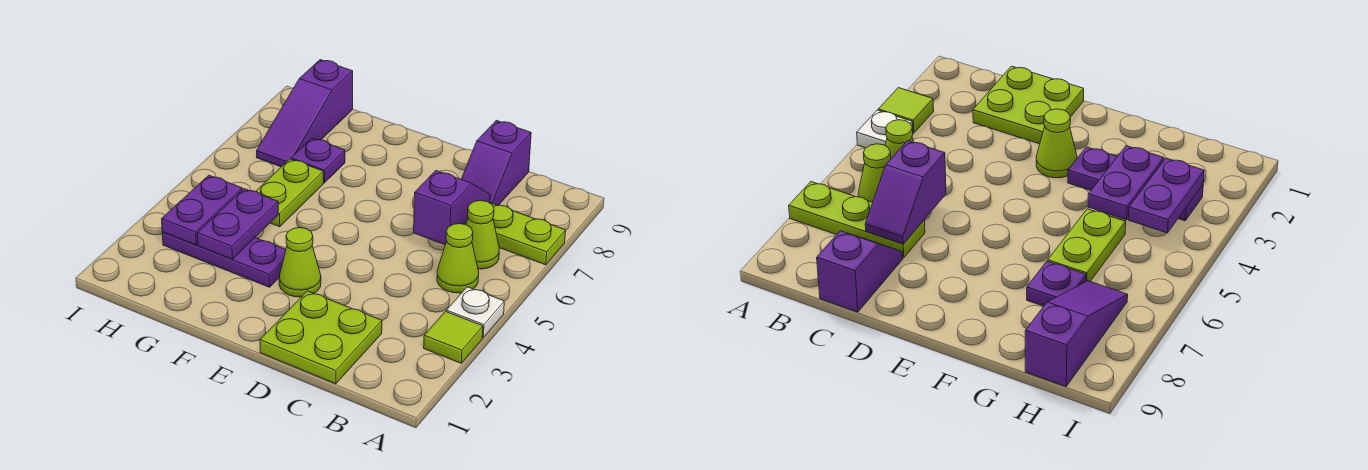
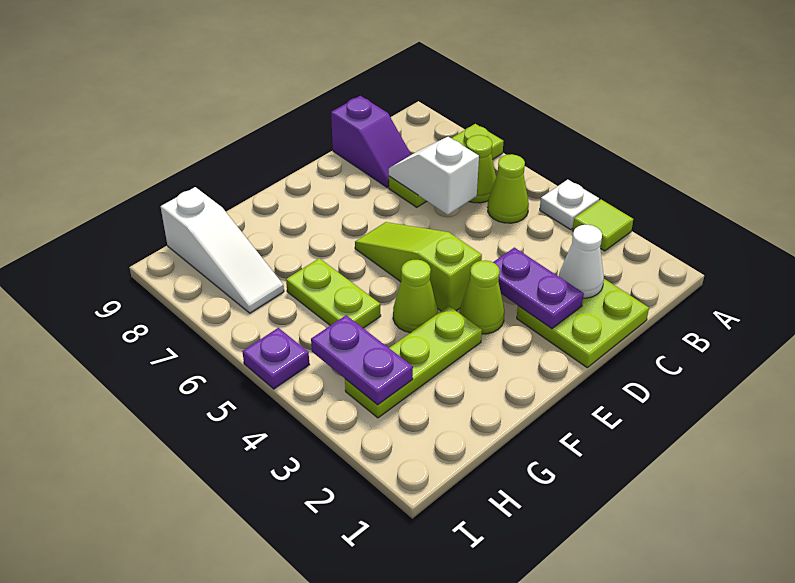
none -> white 1x1 cone [559,225,604,298]
purple 1x2 slope [414,171,490,245] -> white 1x2 slope [389,137,479,215]
none -> lime 1x3 slope [355,222,482,311]
purple 1x3 plate [162,232,286,287] -> lime 1x3 plate [345,306,482,418]
none -> lime 1x1 cone [393,260,438,333]
purple 1x2 plate [197,189,279,259] -> purple 1x2 plate moved to [493,248,584,329]
purple 1x1 plate [291,138,345,183] -> purple 1x1 plate moved to [242,328,310,389]
purple 1x3 slope [257,60,353,167] -> white 1x3 slope [161,187,284,313]

